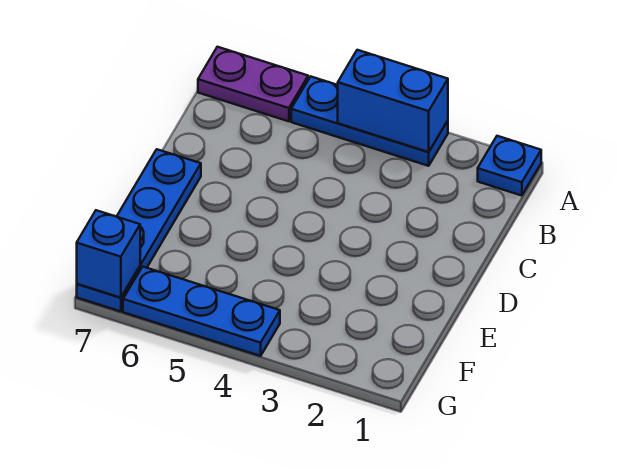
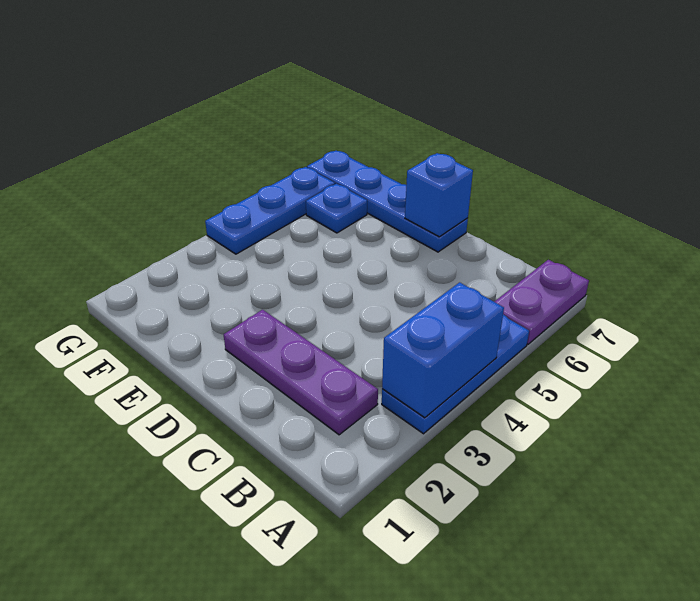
blue 1x1 plate [478,136,541,196] -> blue 1x1 plate moved to [306,184,367,233]
none -> purple 1x3 plate [224,310,378,435]
blue 1x1 brick [77,210,140,298] -> blue 1x1 brick moved to [405,153,473,237]

